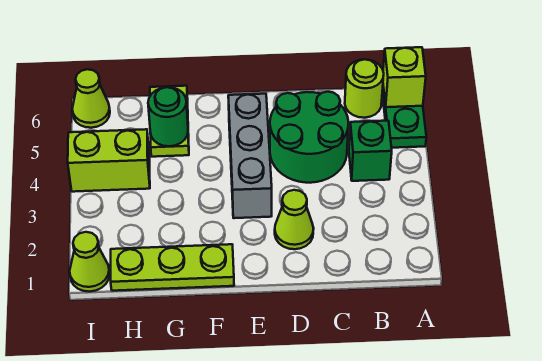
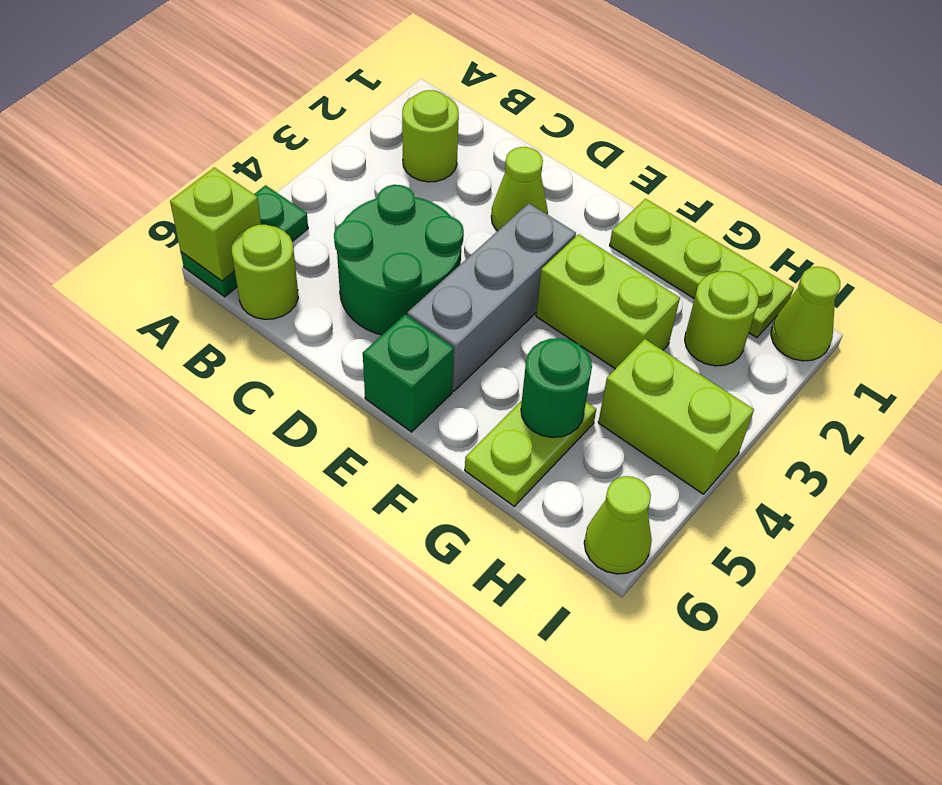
none -> lime 1x1 round brick [402,90,459,182]
green 1x1 brick [349,121,392,181] -> green 1x1 brick moved to [363,314,454,432]
none -> lime 1x2 brick [536,234,680,369]
none -> lime 1x1 round brick [685,271,759,366]

